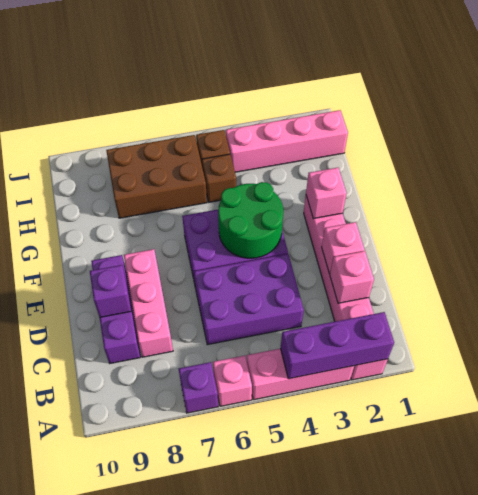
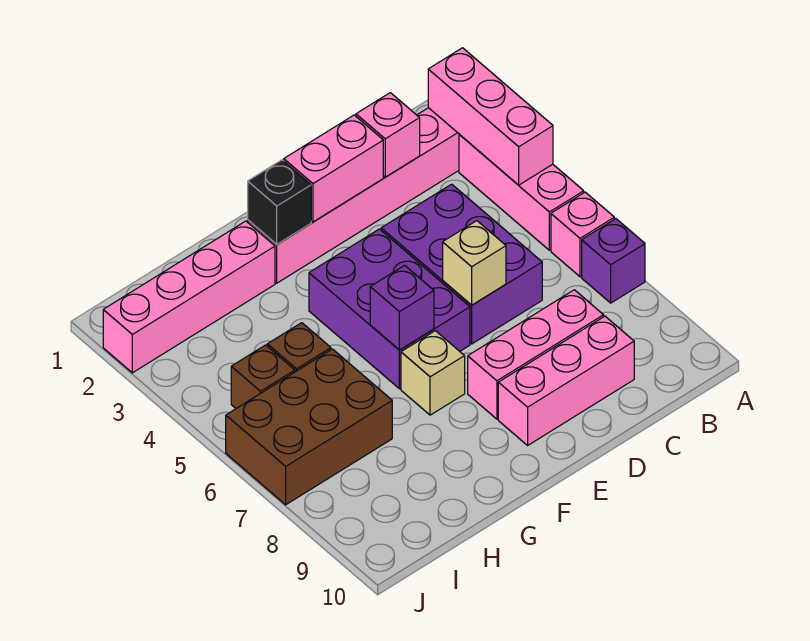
purple 1x3 brick [281,312,394,379] -> pink 1x3 brick [428,48,553,185]
purple 1x3 brick [91,255,140,363] -> pink 1x3 brick [498,316,634,445]
pink 1x1 brick [322,222,365,274] -> pink 1x2 brick [284,115,383,222]
none -> tan 1x1 brick [443,221,506,305]
purple 1x1 brick [90,265,131,317] -> purple 1x1 brick moved to [370,265,434,350]
green 2x2 round brick [218,182,283,258] -> none
pink 1x1 brick [306,168,347,219] -> black 1x1 brick [248,160,311,244]
none -> tan 1x1 brick [401,331,465,415]
brown 2x3 brick [106,135,207,218] -> brown 2x3 brick turned to [226,349,392,505]
pink 1x4 brick [226,110,348,172] -> pink 1x4 brick turned to [103,221,275,373]

